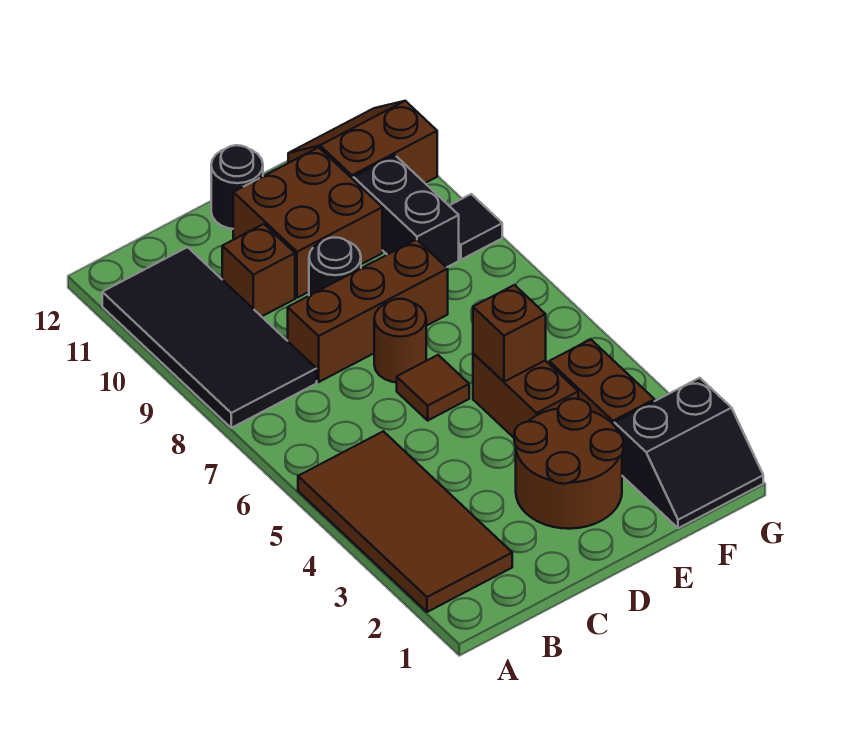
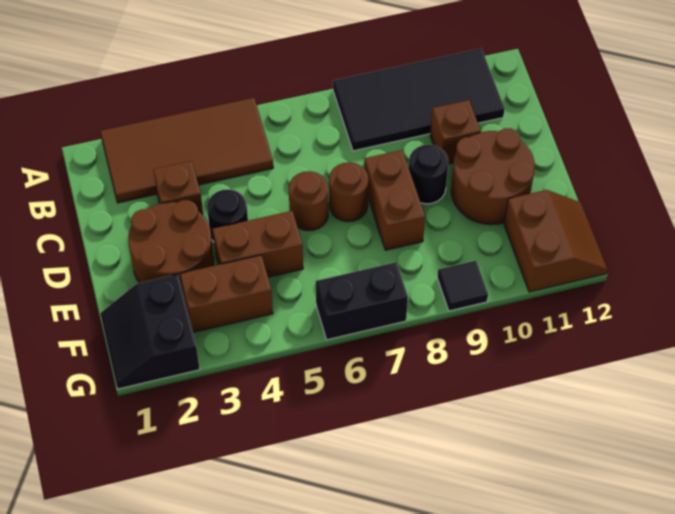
brown 1x3 brick [288,240,448,382] -> brown 1x2 brick [364,150,425,250]
brown 1x1 tile [397,355,469,420] -> brown 1x1 round brick [289,171,328,231]
brown 2x2 brick [233,147,382,298] -> brown 2x2 round brick [451,128,535,225]
black 1x1 round brick [211,145,263,229] -> black 1x1 round brick moved to [207,189,248,242]
brown 1x1 brick [473,285,546,382] -> brown 1x1 brick moved to [154,161,203,215]
black 1x2 brick [353,155,459,267] -> black 1x2 brick moved to [316,262,408,340]

